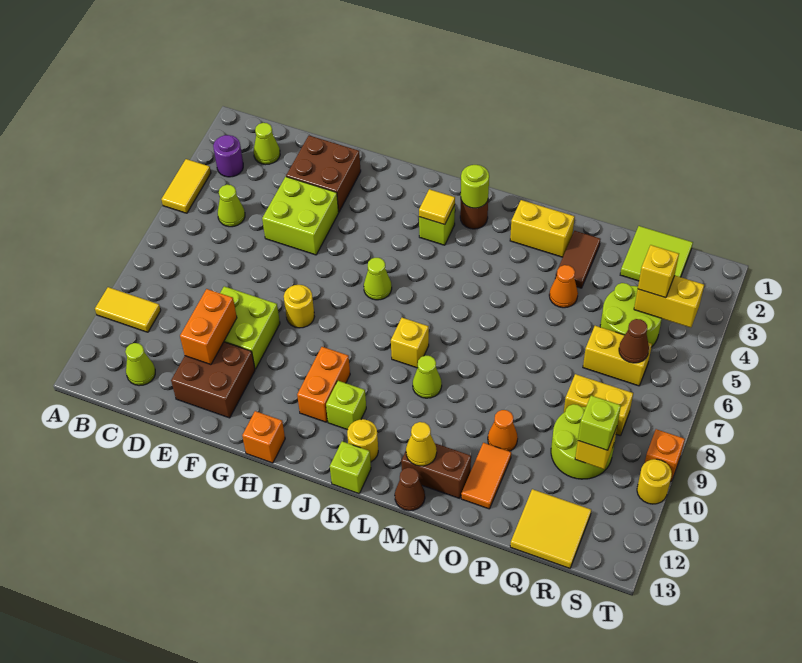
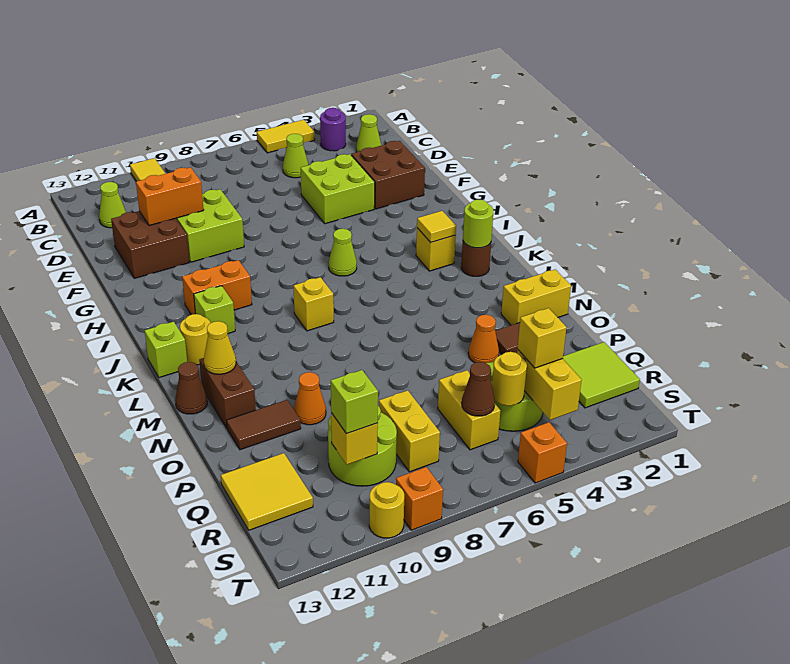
yellow 1x1 round brick [284,285,315,328] -> yellow 1x1 round brick moved to [492,352,527,406]
orange 1x1 brick [242,411,285,463] -> orange 1x1 brick moved to [518,422,567,483]
lime 1x1 brick [419,205,455,245] -> yellow 1x1 brick [416,228,456,271]
lime 1x1 cone [413,356,442,398] -> none
yellow 1x2 brick [510,200,575,257] -> yellow 1x2 brick turned to [501,269,571,325]
orange 1x2 tile [461,443,511,509] -> brown 1x2 tile [227,400,301,450]

